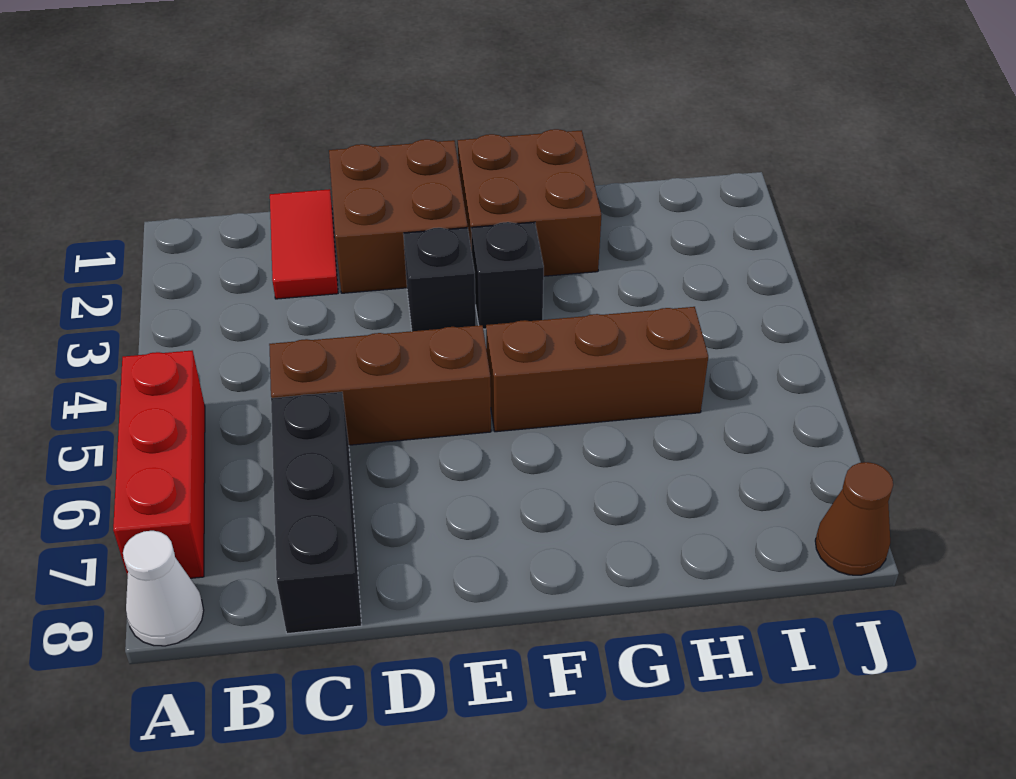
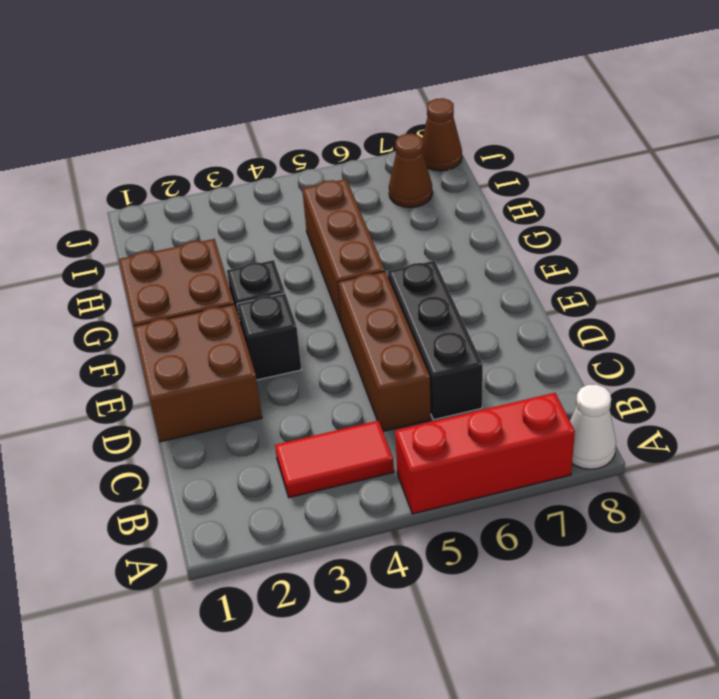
red 1x2 tile [270,189,338,299] -> red 1x2 tile moved to [275,421,394,498]
black 1x3 brick [271,392,362,634] -> black 1x3 brick turned to [388,261,483,420]
none -> brown 1x1 cone [389,134,433,207]

